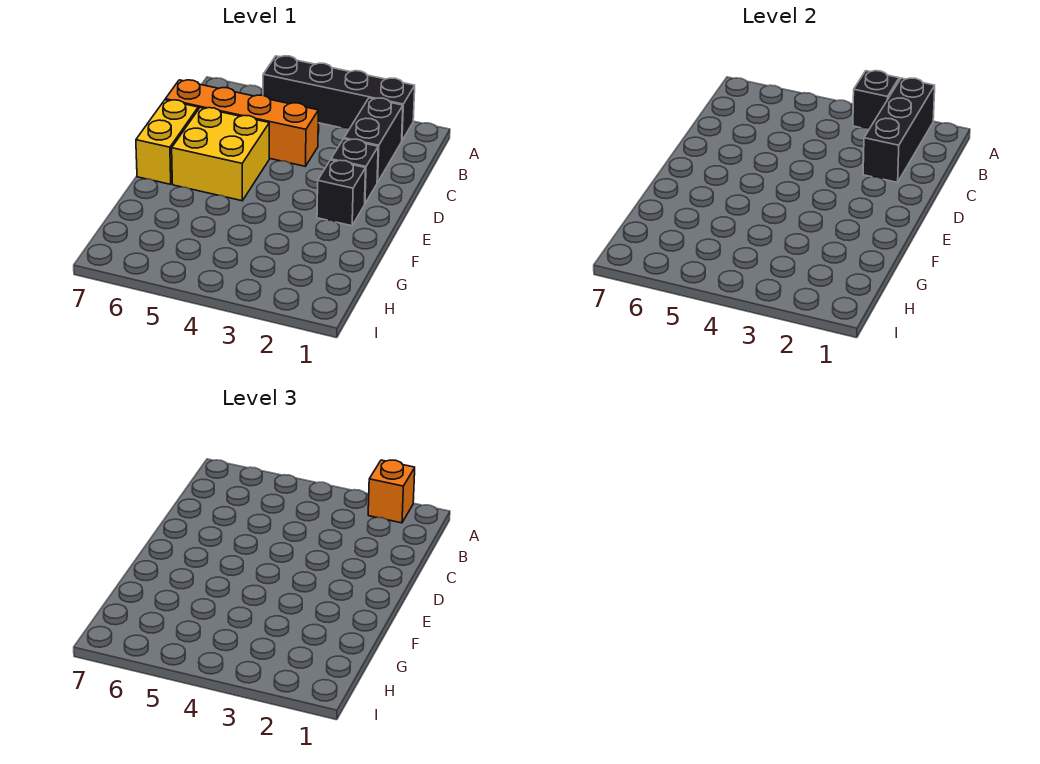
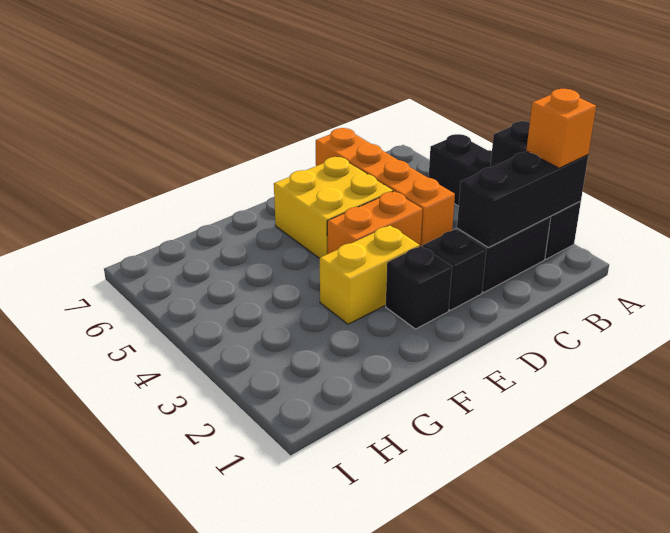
none -> orange 1x2 brick [327,191,423,254]
yellow 1x2 brick [136,100,198,184] -> yellow 1x2 brick moved to [320,226,420,324]

